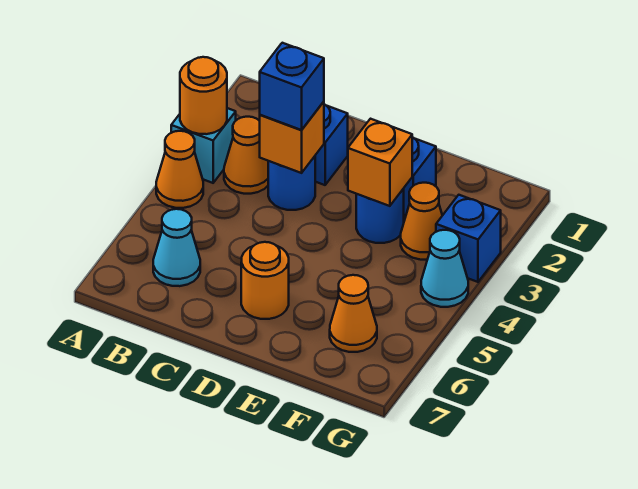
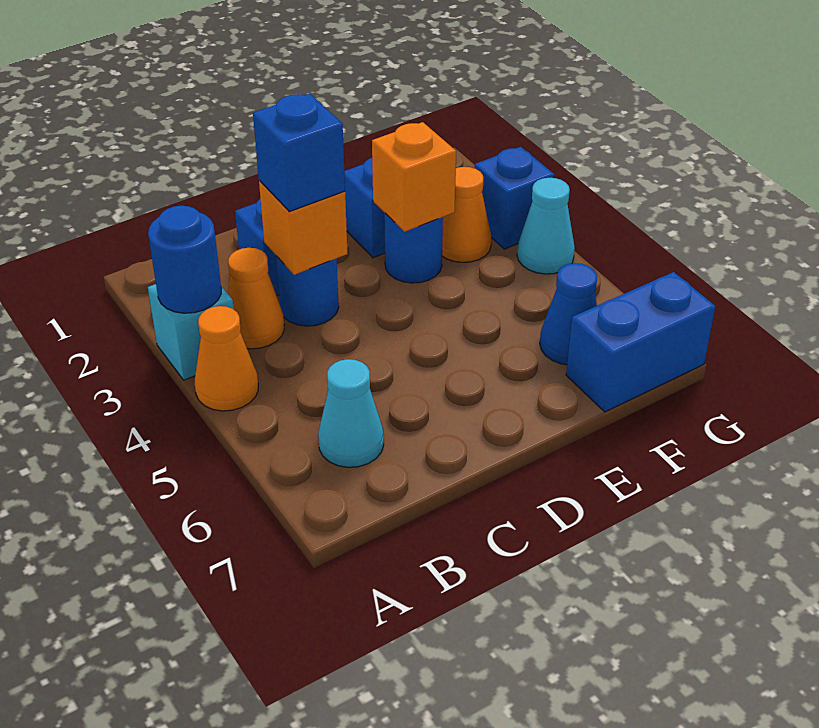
orange 1x1 round brick [180,57,227,134] -> blue 1x1 round brick [148,206,221,313]
orange 1x1 round brick [241,242,289,319] -> none
orange 1x1 cone [330,275,377,352] -> blue 1x1 cone [540,263,597,365]
none -> blue 1x2 brick [566,272,715,412]

